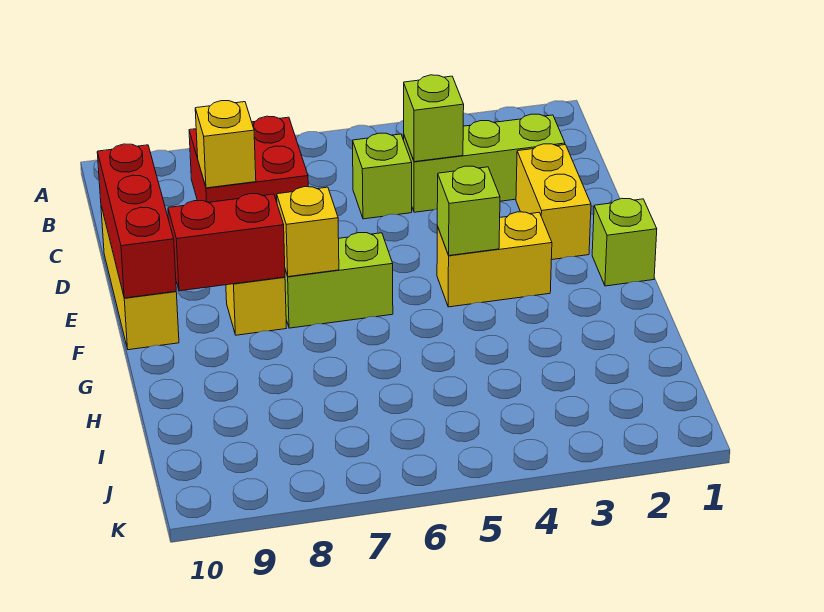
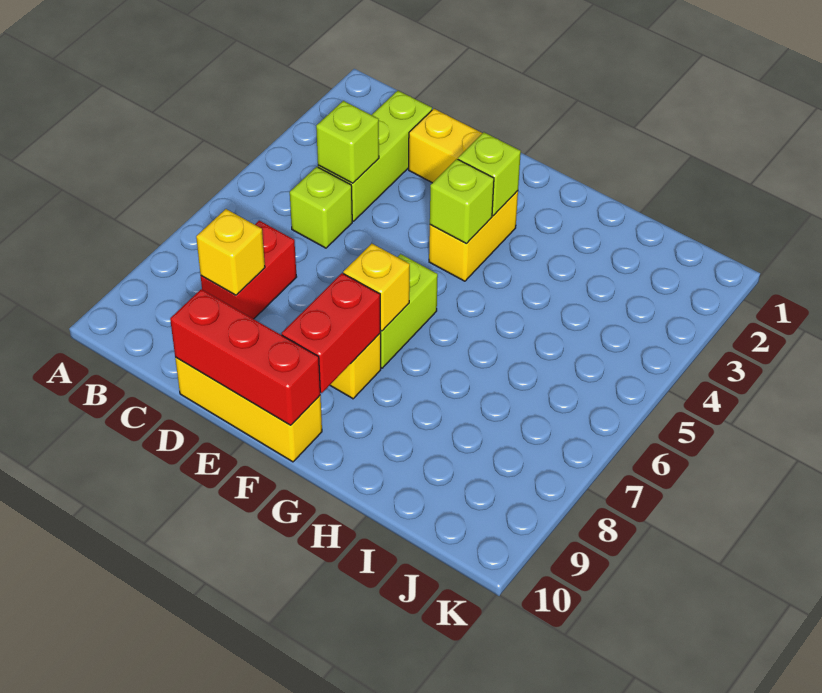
red 2x2 brick [189,116,308,202] -> red 1x2 brick [201,221,297,319]
lime 1x1 brick [592,198,657,286] -> lime 1x1 brick moved to [458,132,521,216]

